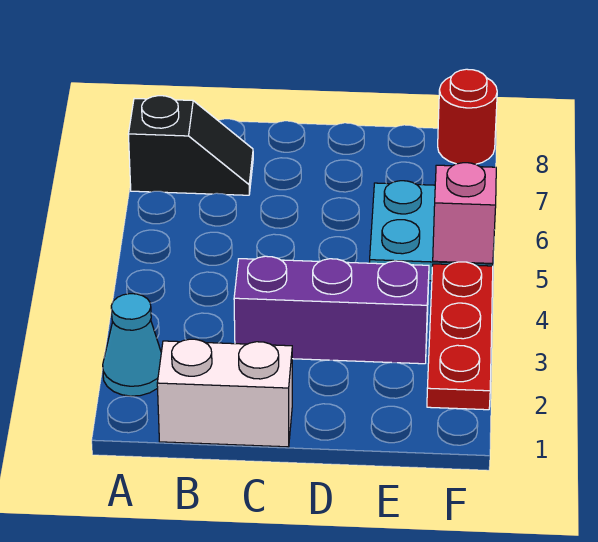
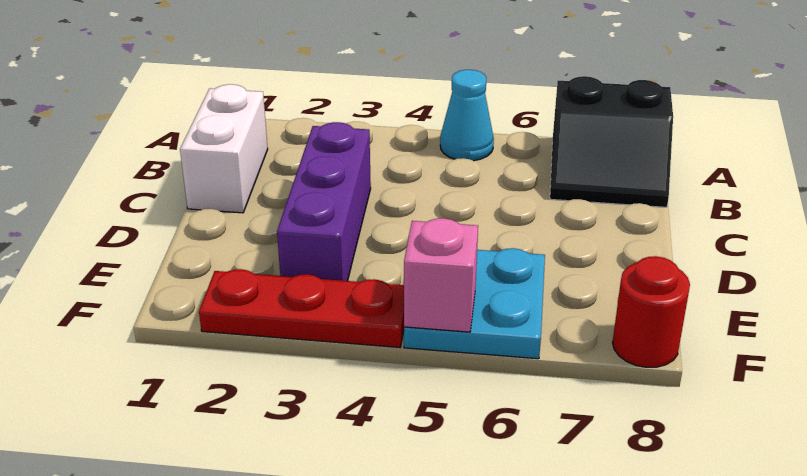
cyan 1x1 cone [103,294,161,396] -> cyan 1x1 cone moved to [440,70,494,161]
black 1x2 slope [128,96,253,195] -> black 2x2 slope [550,76,673,207]

